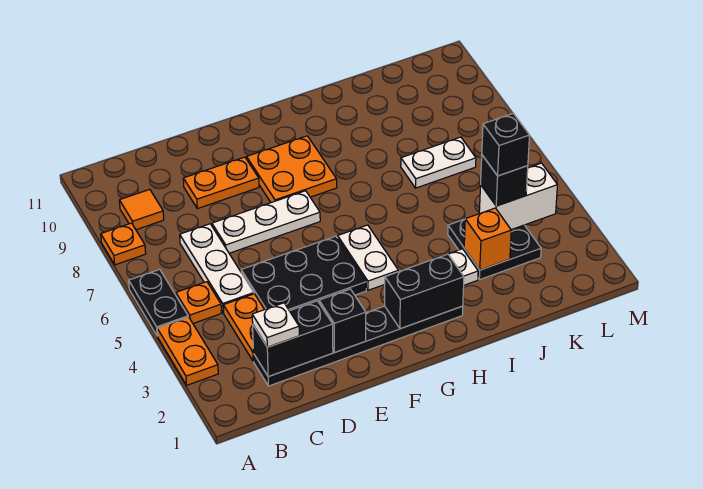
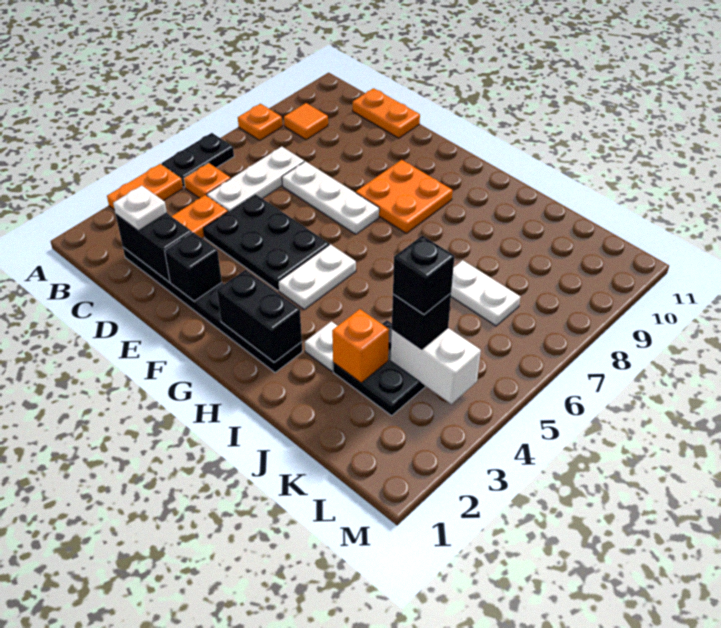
orange 1x2 plate [183,157,259,209] -> orange 1x2 plate moved to [353,88,420,138]

